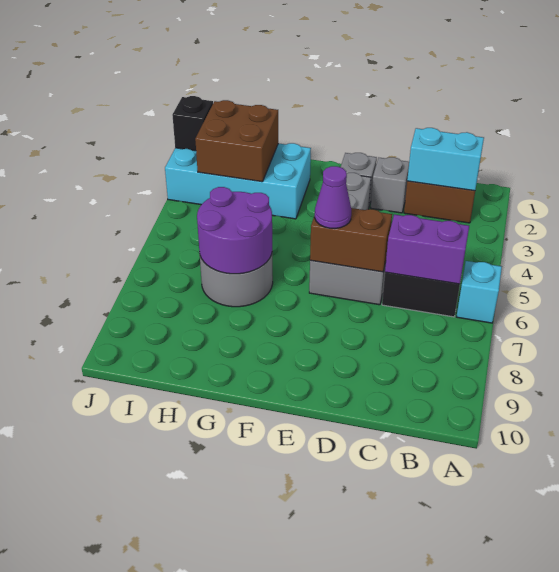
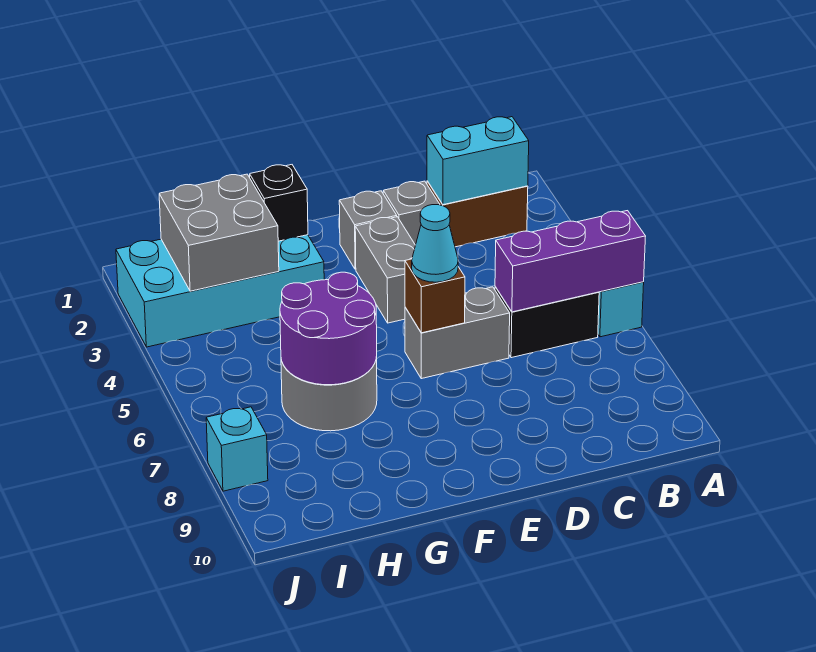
purple 1x2 brick [385,214,469,284] -> purple 1x3 brick [495,211,646,312]
brown 1x2 brick [310,208,392,272] -> brown 1x1 brick [405,259,465,333]
purple 1x1 cone [315,166,351,229] -> cyan 1x1 cone [412,205,458,282]
brown 2x2 brick [195,100,278,182] -> grey 2x2 brick [159,174,279,291]
black 1x1 brick [172,96,213,151] -> black 1x1 brick moved to [250,165,308,241]
none -> cyan 1x1 brick [206,407,268,491]

